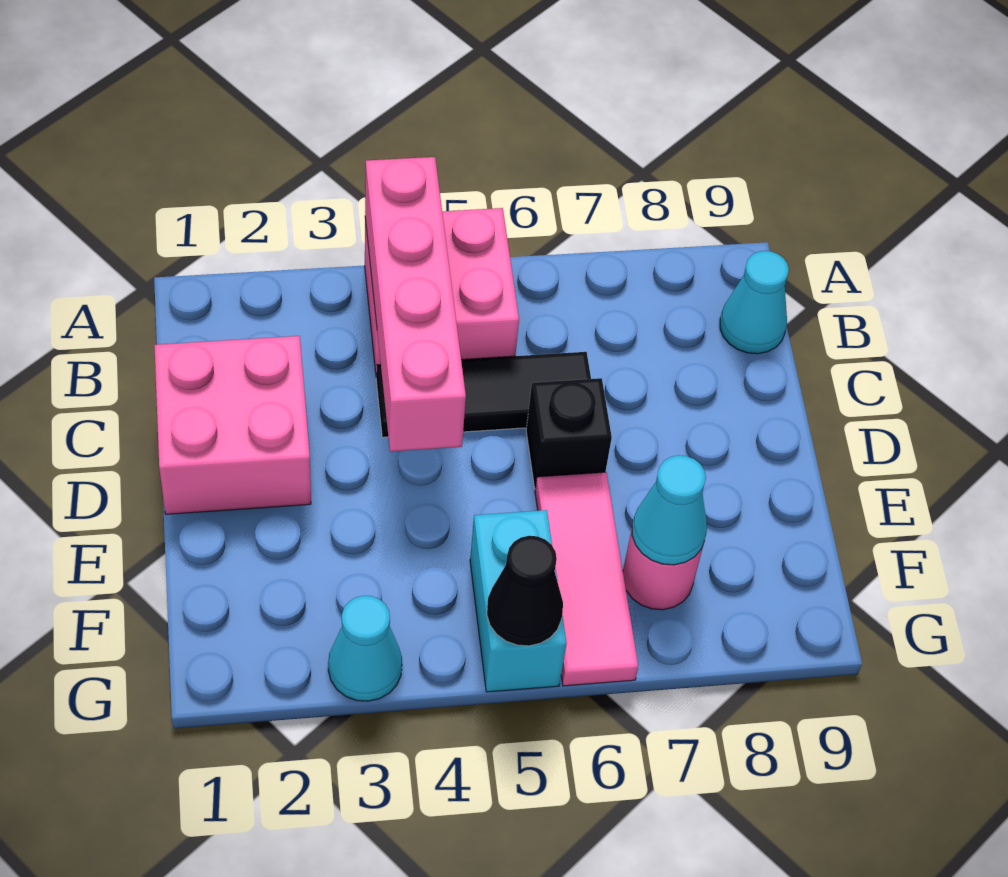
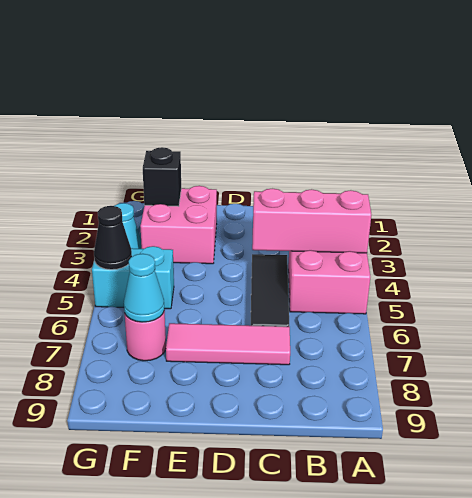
pink 1x4 brick [365,157,466,452] -> pink 1x3 brick [252,189,371,253]
cyan 1x1 cone [720,251,789,354] -> none
pink 2x2 brick [154,336,311,514] -> pink 2x2 brick moved to [141,186,217,264]
black 1x1 brick [526,378,612,488] -> black 1x1 brick moved to [143,147,181,206]
pink 1x3 tile [535,472,638,686] -> pink 1x3 tile moved to [166,323,290,365]

